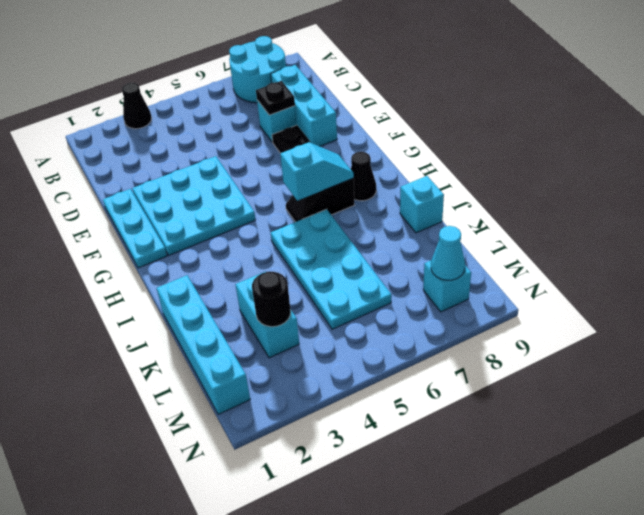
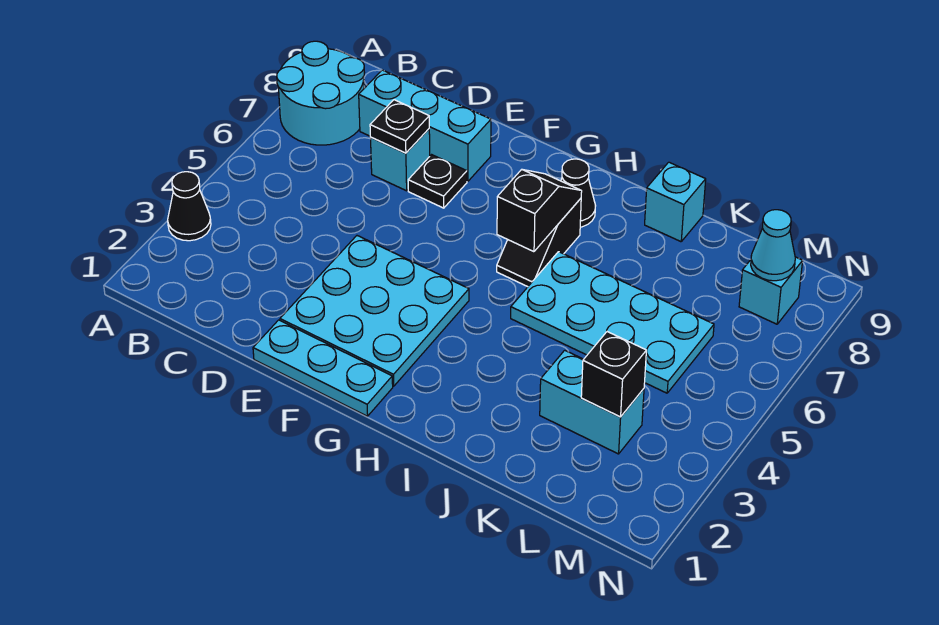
cyan 1x2 slope [280,142,354,201] -> black 1x2 slope [497,169,582,252]
cyan 1x4 brick [157,275,250,414] -> none
black 1x1 round brick [252,271,291,327] -> black 1x1 brick [581,332,646,417]

